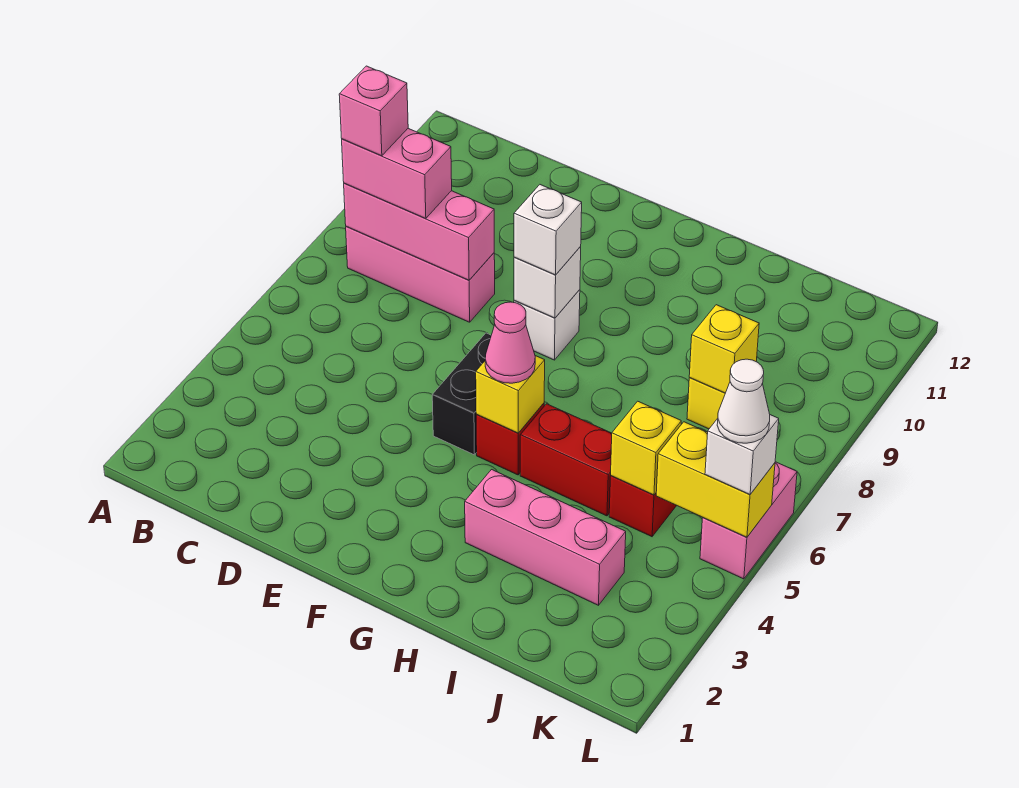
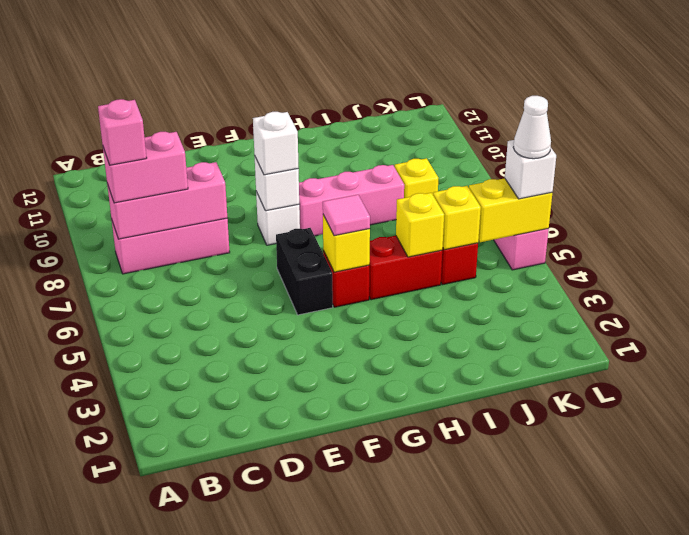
pink 1x1 cone [485,302,535,383] -> pink 1x1 tile [323,195,370,236]
pink 1x3 brick [465,470,626,605] -> pink 1x3 brick moved to [299,165,404,236]
yellow 1x1 brick [689,305,759,393] -> yellow 1x1 brick moved to [396,193,444,257]

